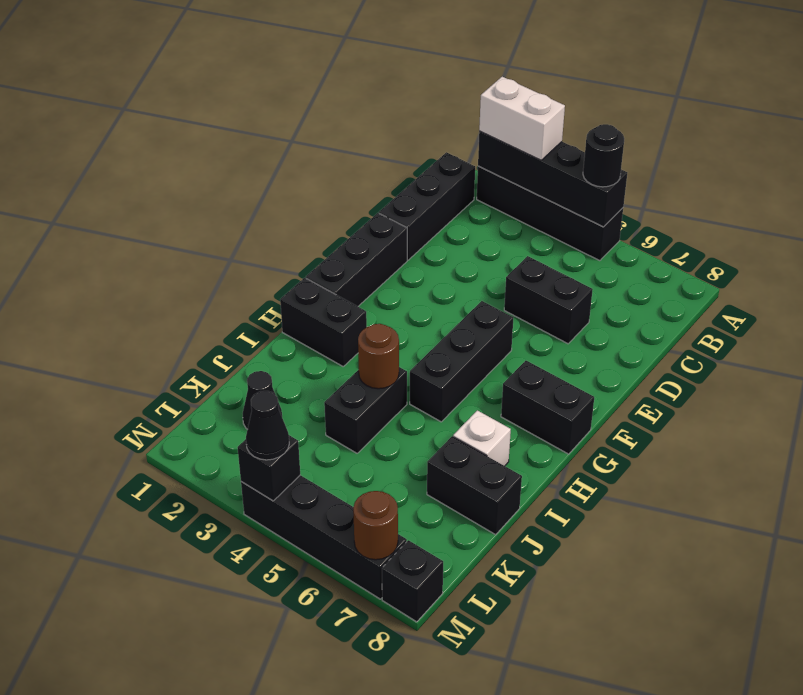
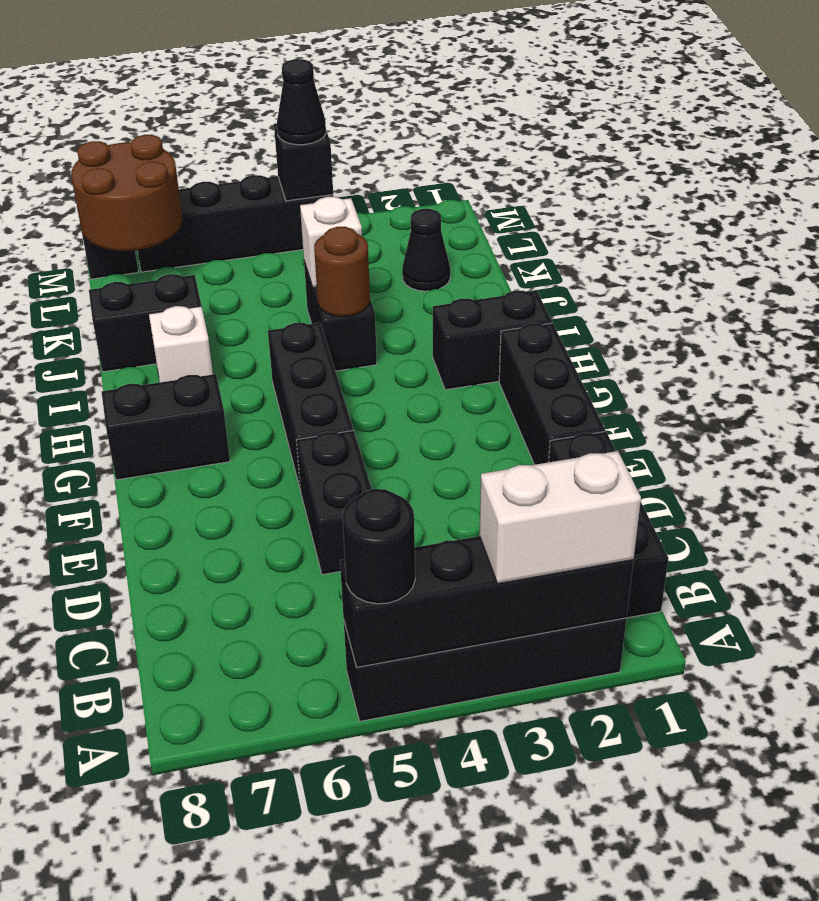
black 1x2 brick [504,256,593,344] -> black 1x2 brick turned to [296,430,372,575]
none -> white 1x1 brick [300,197,362,288]
brown 1x1 round brick [353,491,398,560] -> brown 2x2 round brick [71,135,182,251]

